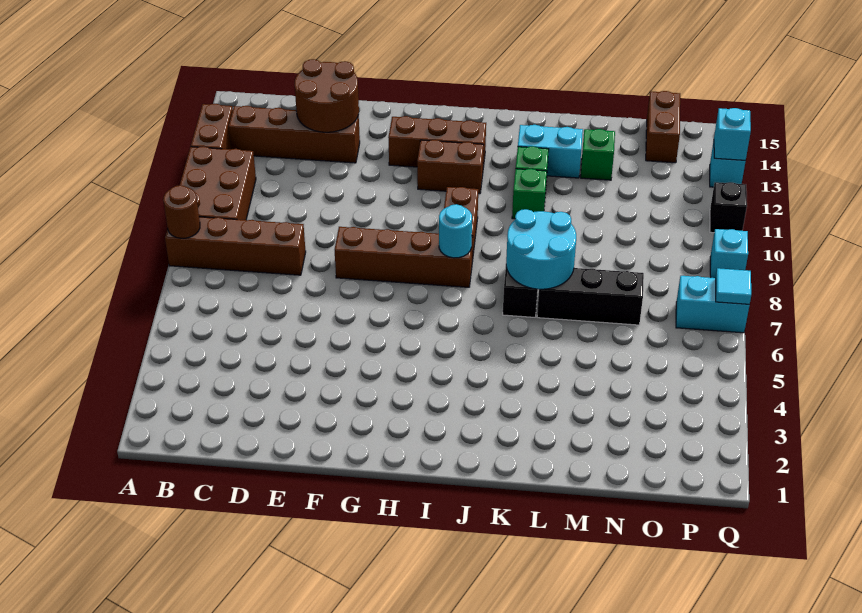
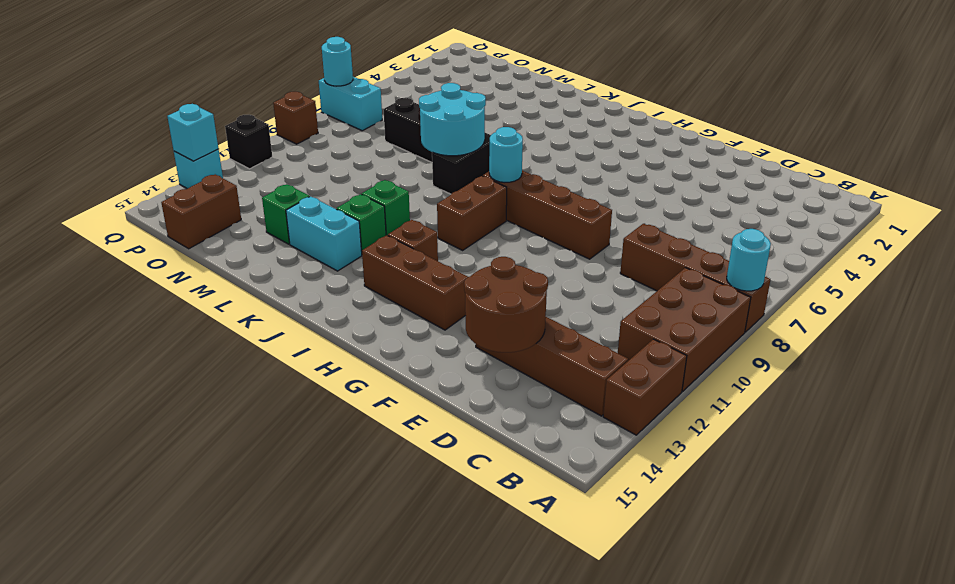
brown 1x1 round brick [163,185,200,238] -> cyan 1x1 round brick [727,229,771,291]
brown 1x2 brick [417,140,484,194] -> brown 1x1 brick [388,220,438,261]
cyan 1x1 tile [716,268,751,304] -> cyan 1x1 round brick [322,37,353,86]
cyan 1x1 brick [710,229,748,278] -> brown 1x1 brick [273,92,318,144]

